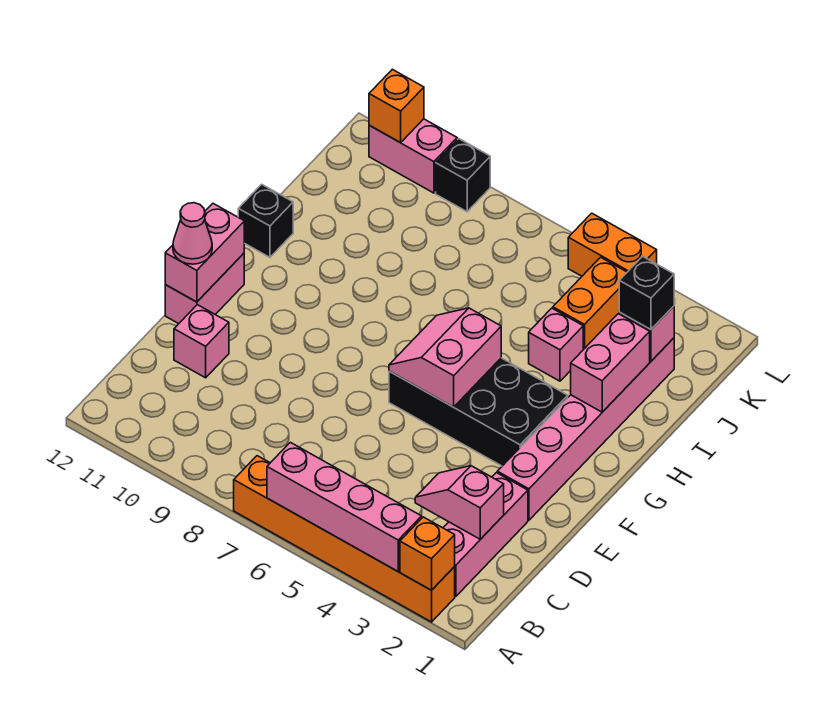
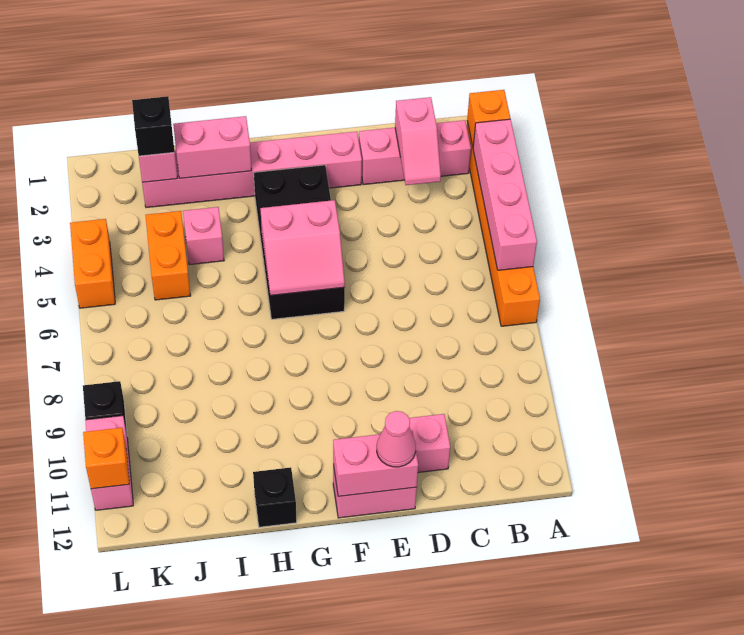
orange 1x2 brick [553,257,627,350] -> orange 1x2 brick turned to [146,211,191,300]

